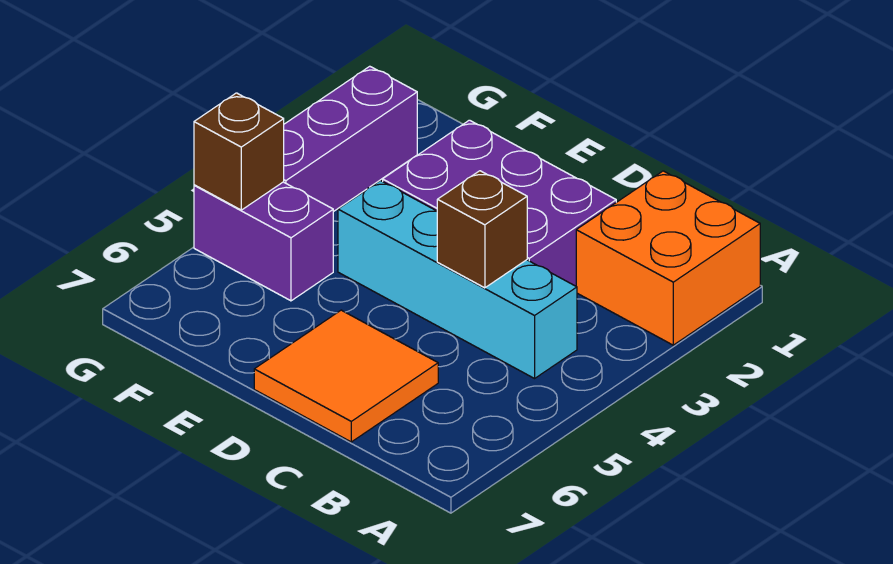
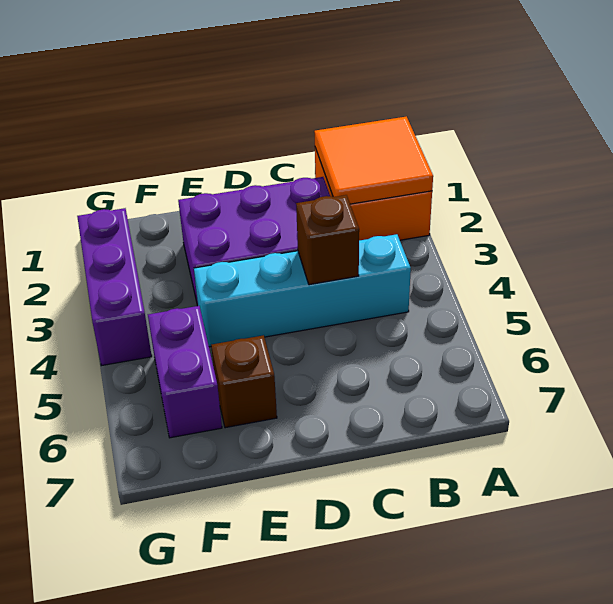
orange 2x2 tile [254,310,438,442] -> orange 2x2 tile moved to [314,117,433,204]
purple 1x2 brick [194,182,333,301] -> purple 1x2 brick turned to [148,306,222,438]
brown 1x1 brick [194,93,284,210] -> brown 1x1 brick moved to [211,335,277,428]

